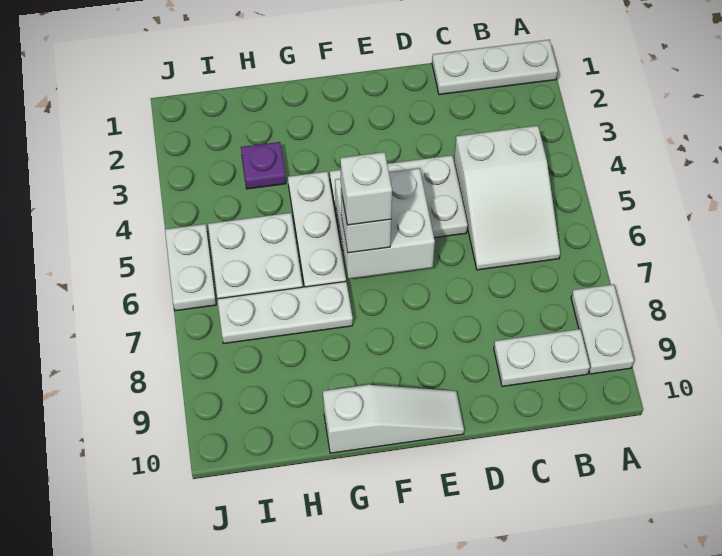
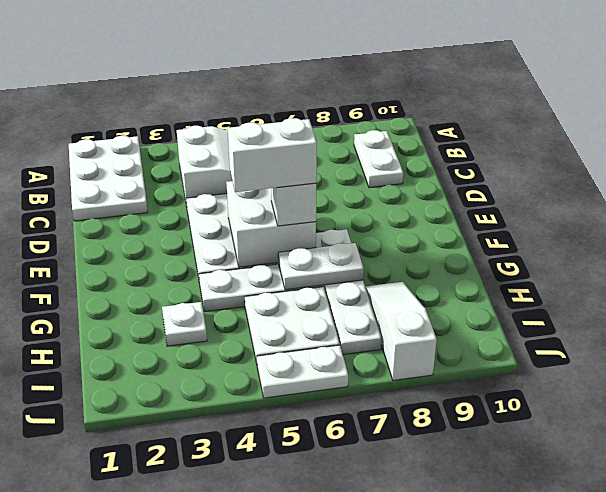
white 1x3 plate [432,40,558,95] -> white 2x3 plate [69,136,148,221]
white 1x2 plate [571,284,634,374] -> white 1x2 plate moved to [278,243,364,290]
white 1x3 slope [323,385,464,453] -> white 1x3 slope moved to [365,282,437,380]
white 1x1 brick [340,152,392,225] -> white 1x2 brick [228,118,317,192]
white 1x3 plate [217,281,353,344] -> white 1x4 plate [316,229,382,355]
purple 1x1 plate [241,142,286,189] -> white 1x1 plate [162,302,207,346]

